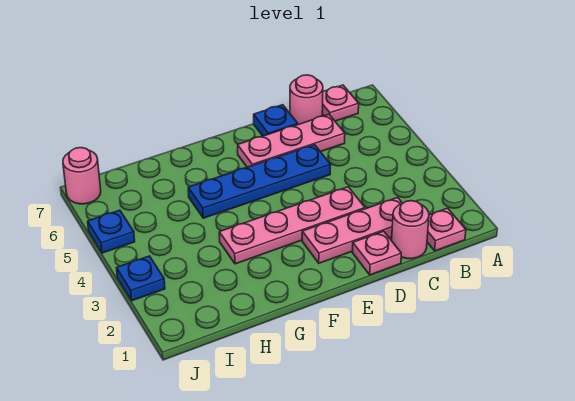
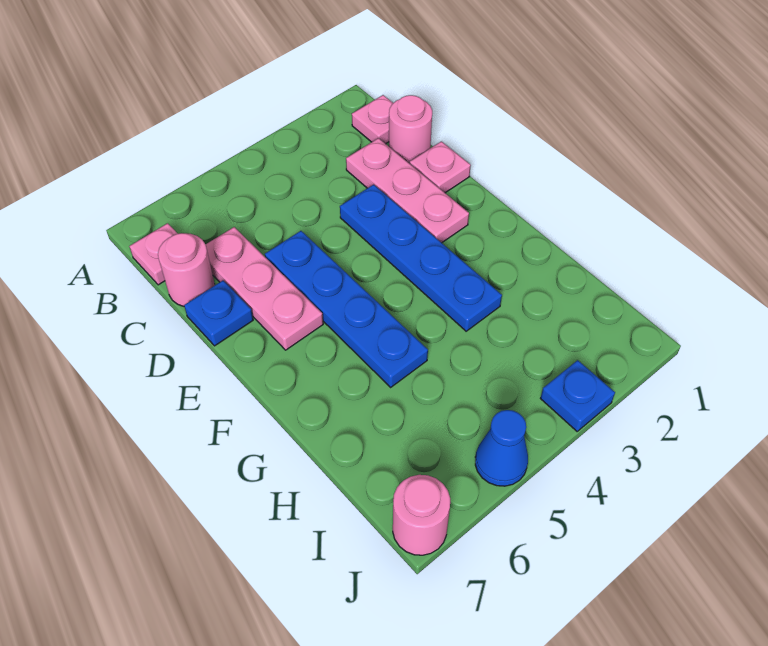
pink 1x4 plate [219,187,365,264] -> blue 1x4 plate [340,185,502,331]
blue 1x1 plate [88,210,135,253] -> blue 1x1 cone [475,410,528,486]

